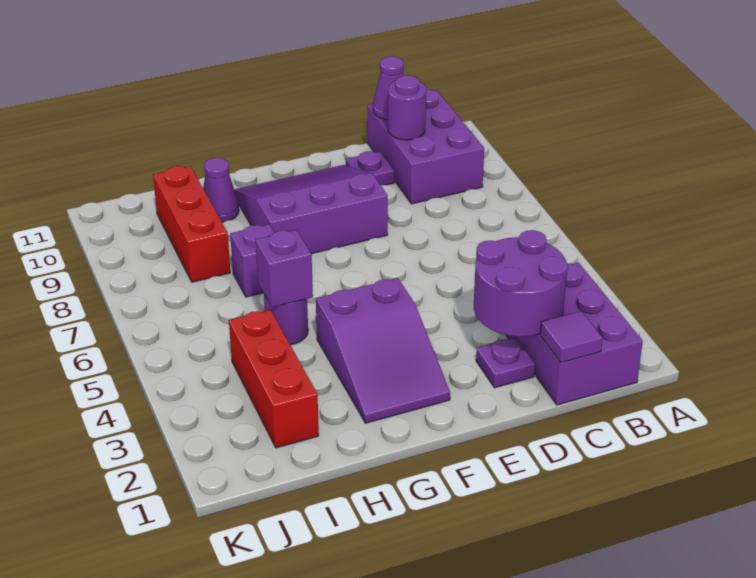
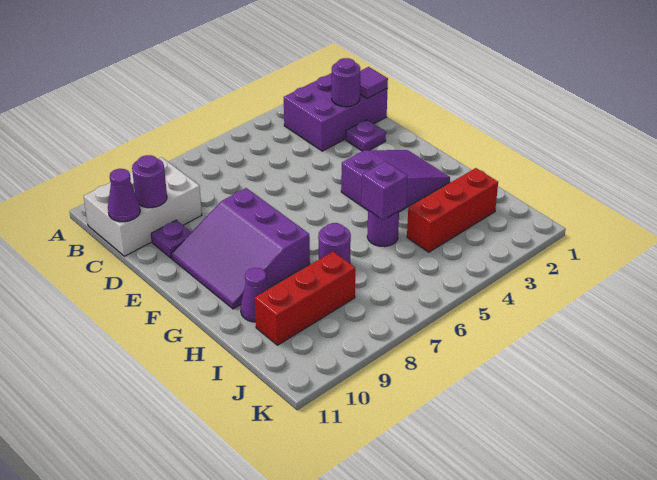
purple 2x3 brick [367,90,484,204] -> white 2x3 brick [84,157,202,256]
purple 2x2 round brick [474,230,568,337] -> purple 1x1 round brick [332,58,360,107]
purple 1x1 brick [230,224,274,297] -> purple 1x1 round brick [318,223,351,263]

